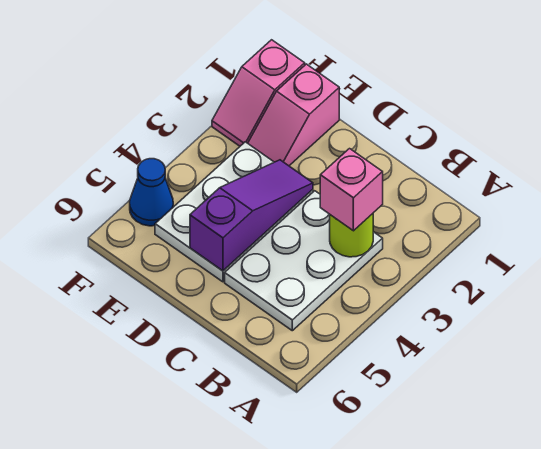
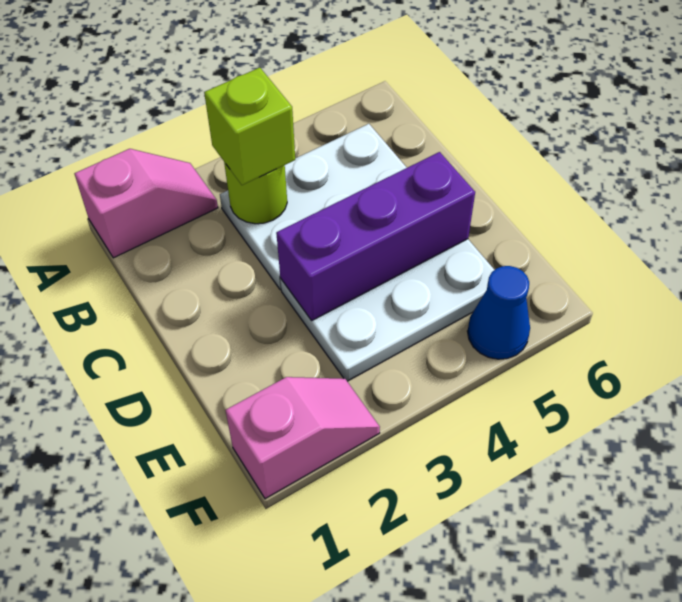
pink 1x1 brick [320,149,383,231] -> lime 1x1 brick [204,68,295,185]
purple 1x3 slope [190,160,313,271] -> purple 1x3 brick [276,152,475,321]
pink 1x2 slope [248,64,339,166] -> pink 1x2 slope moved to [74,149,218,258]

